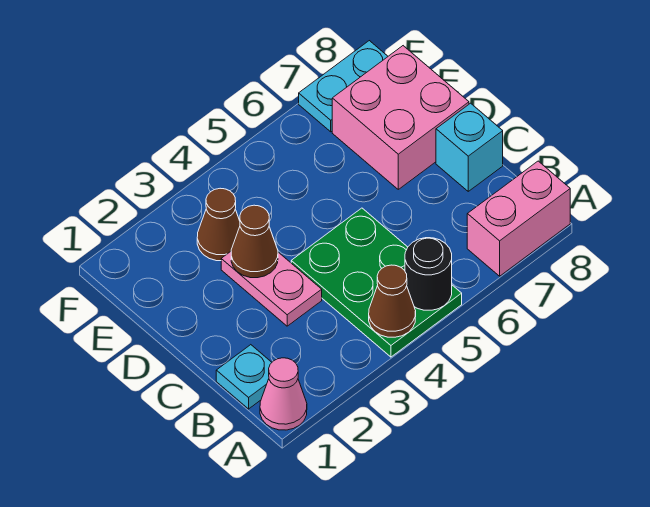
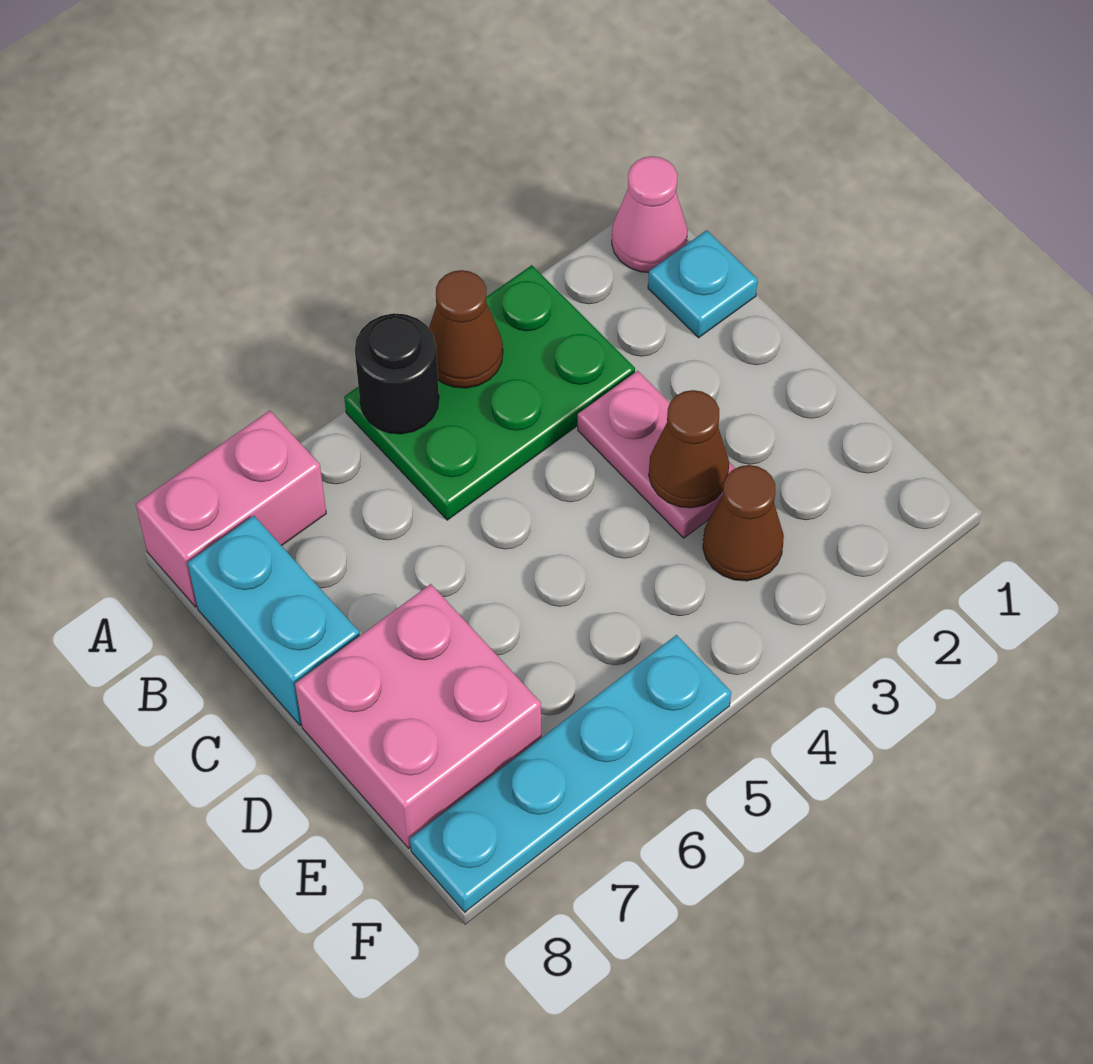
green 2x3 plate [291,208,462,357] -> green 2x3 plate turned to [344,265,635,520]
cyan 1x1 brick [436,103,503,191] -> cyan 1x2 brick [188,516,360,725]
cyan 1x2 plate [299,41,388,132] -> cyan 1x4 plate [410,635,731,912]

